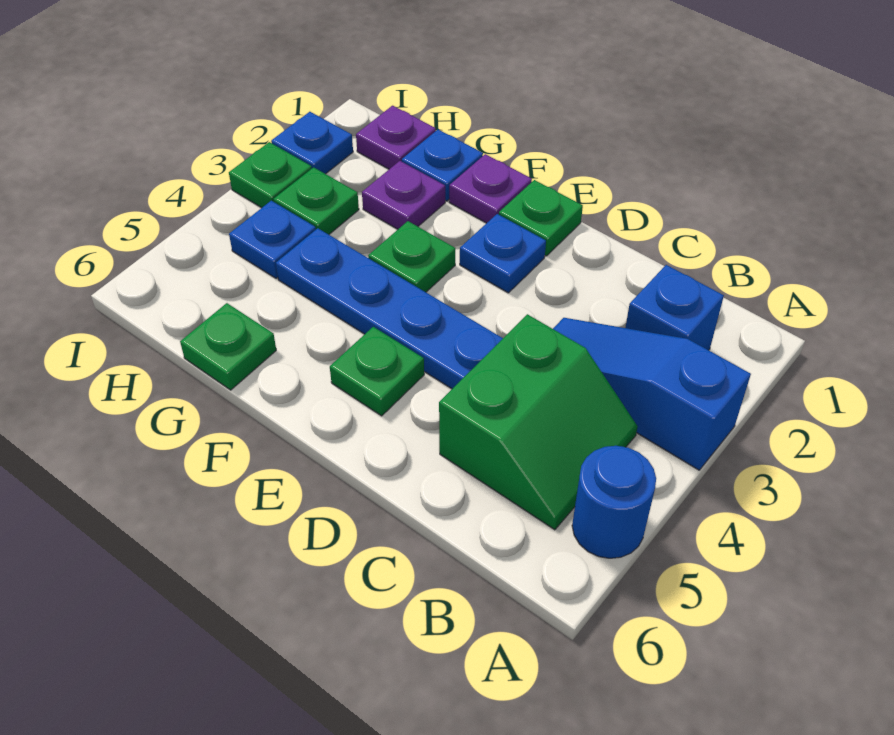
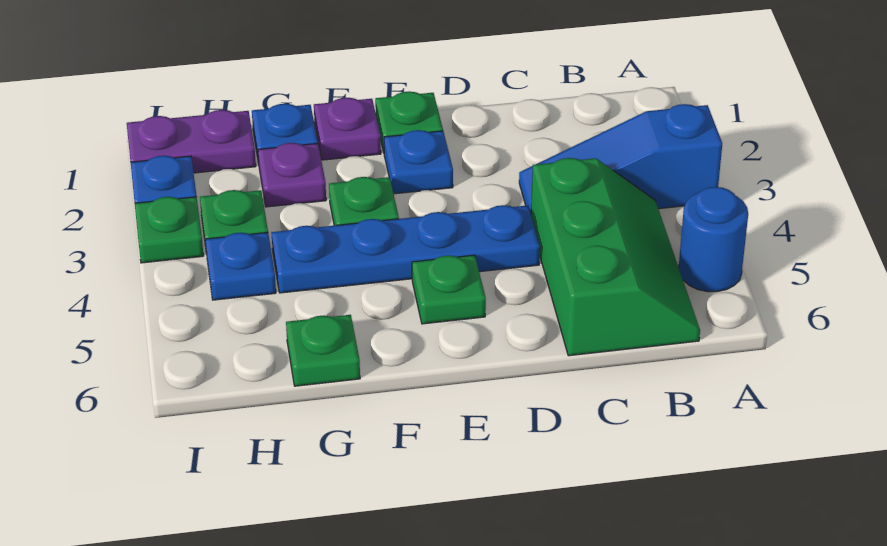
blue 1x1 brick [625,265,724,350] -> none
green 2x2 slope [439,314,638,530] -> green 2x3 slope [531,158,700,356]
purple 1x1 plate [356,106,436,169] -> purple 1x2 plate [127,110,256,173]

